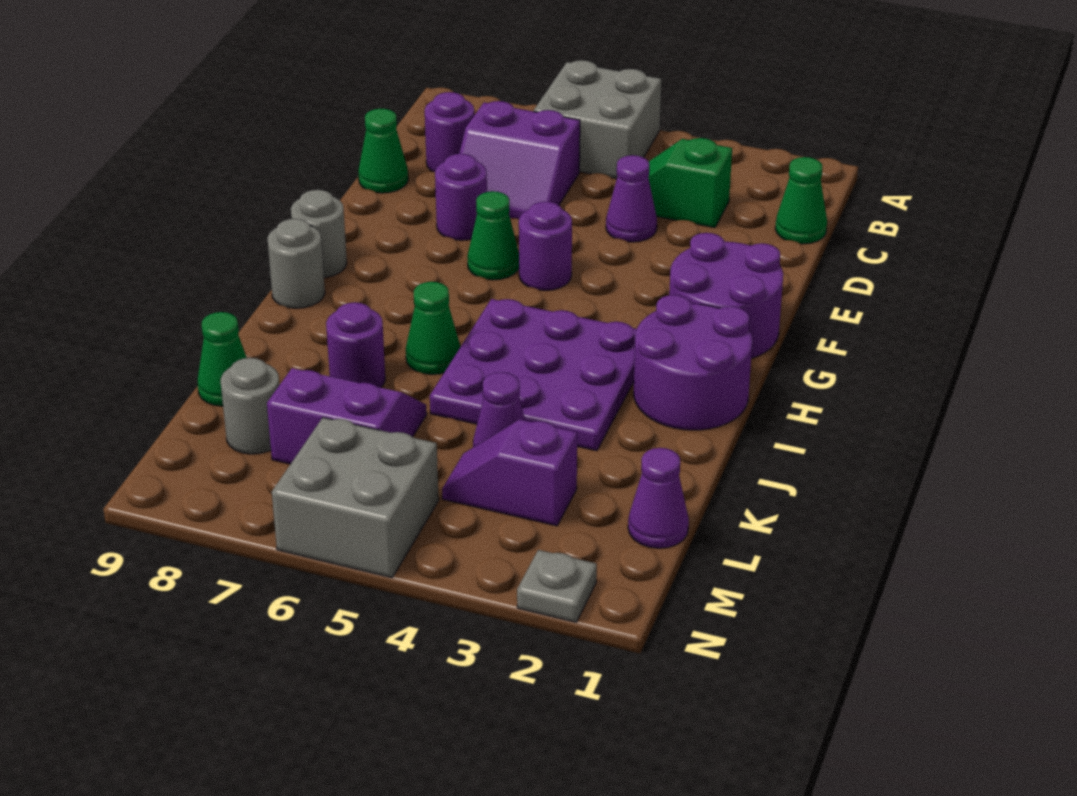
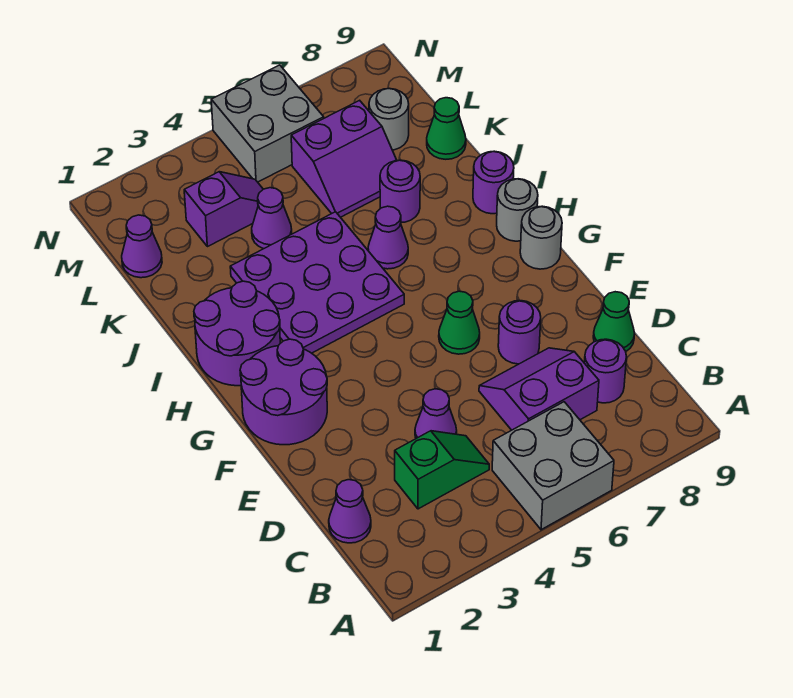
green 1x1 cone [775,157,827,244] -> purple 1x1 cone [329,480,371,543]
purple 1x1 round brick [519,202,572,291] -> purple 1x1 round brick moved to [473,151,514,214]
green 1x1 cone [406,282,460,374] -> purple 1x1 cone [368,206,408,269]
grey 1x1 plate [517,550,597,622] -> none

